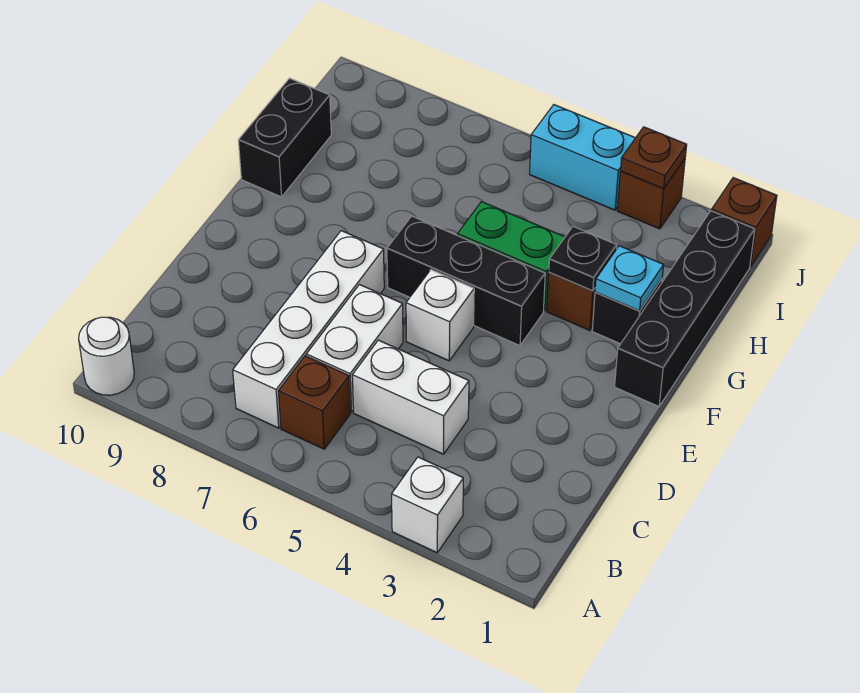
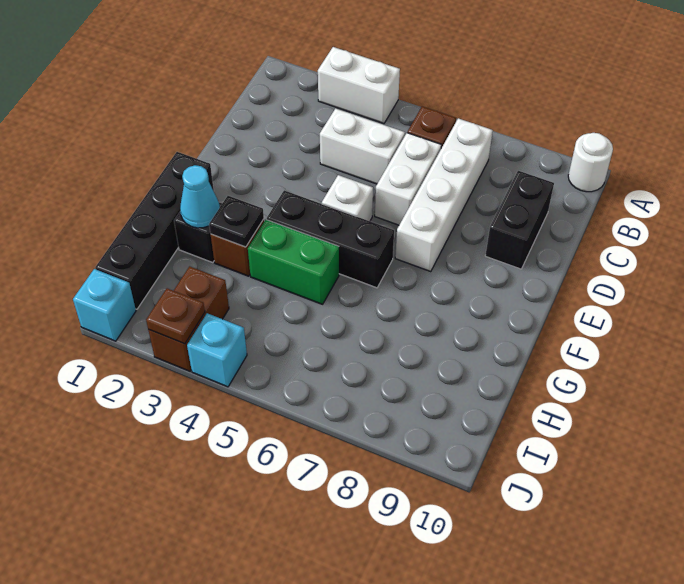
white 1x1 brick [392,457,463,553] -> white 1x2 brick [318,47,400,123]
cyan 1x1 plate [595,246,664,311] -> cyan 1x1 cone [180,165,220,228]
black 1x2 brick [238,78,331,197] -> black 1x2 brick moved to [485,171,554,269]
brown 1x1 brick [712,178,777,267] -> cyan 1x1 brick [73,269,136,341]
brown 1x1 brick [617,159,685,229] -> brown 1x2 brick [148,266,229,371]
cyan 1x2 brick [530,105,635,210] -> cyan 1x1 brick [187,313,247,387]

